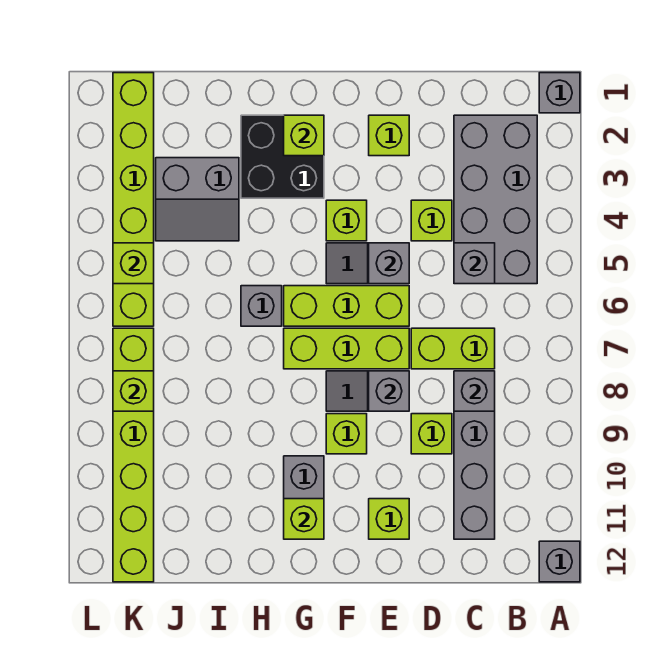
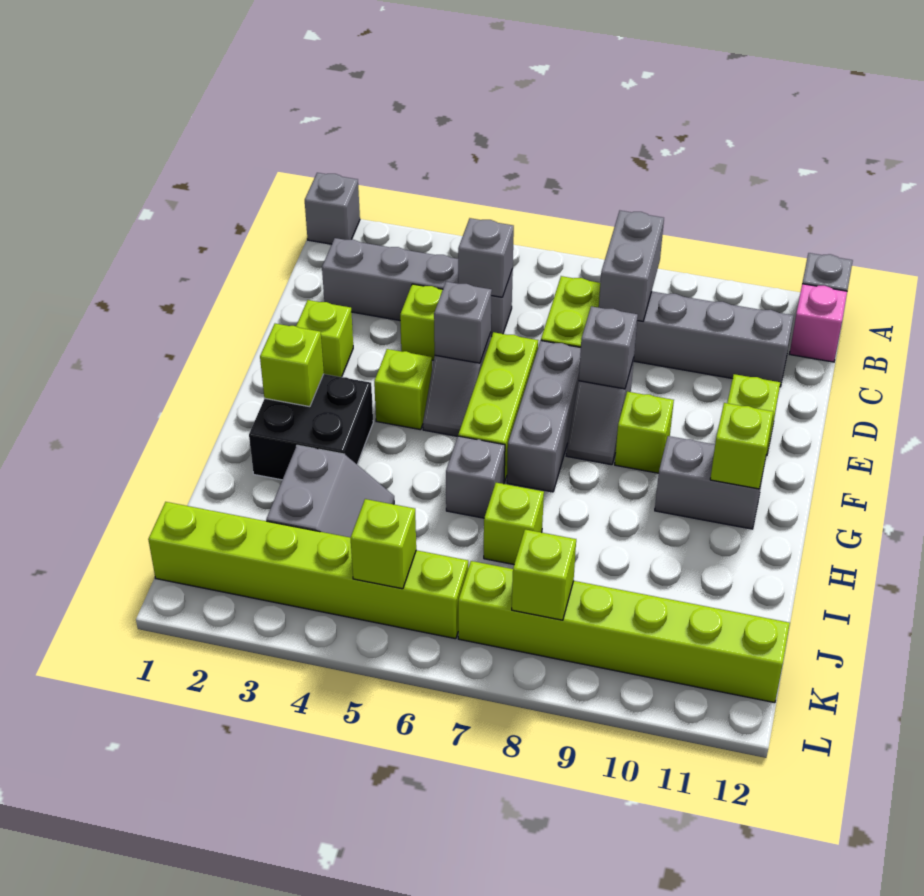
grey 2x4 brick [454,115,537,284] -> grey 1x4 brick [322,238,513,337]
none -> pink 1x1 brick [790,284,847,362]
grey 1x1 brick [454,371,495,411] -> grey 1x2 brick [599,211,664,321]
lime 1x1 brick [411,414,452,454] -> lime 1x1 brick moved to [484,483,544,564]
lime 1x3 brick [284,328,409,369] -> grey 1x3 brick [507,341,581,492]

